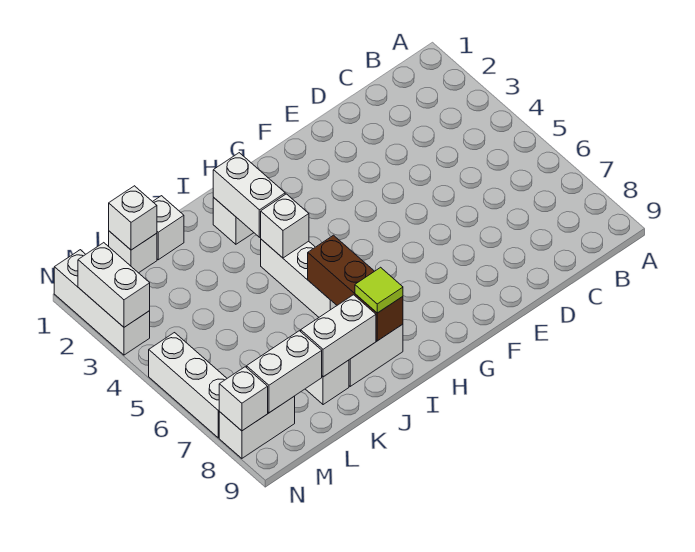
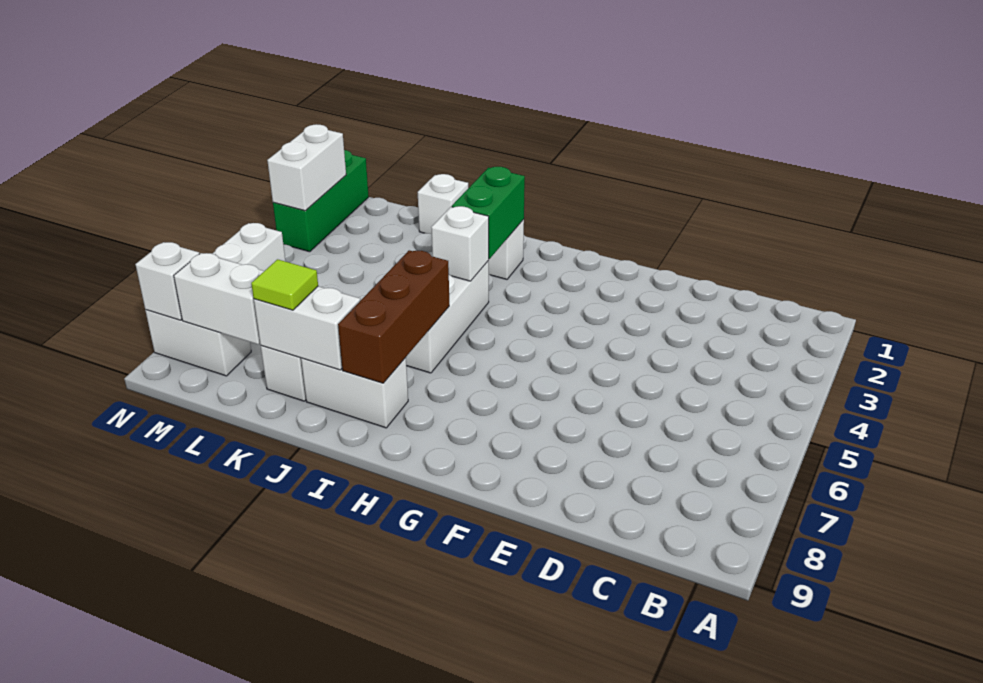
white 1x2 brick [213,153,285,237] -> green 1x2 brick [452,167,525,259]
lime 1x1 tile [355,267,403,313] -> lime 1x1 tile moved to [251,259,318,310]
white 1x1 brick [109,231,157,273] -> none
white 1x1 brick [109,186,157,250] -> none
white 1x3 brick [54,250,150,355] -> green 1x3 brick [273,150,369,252]

